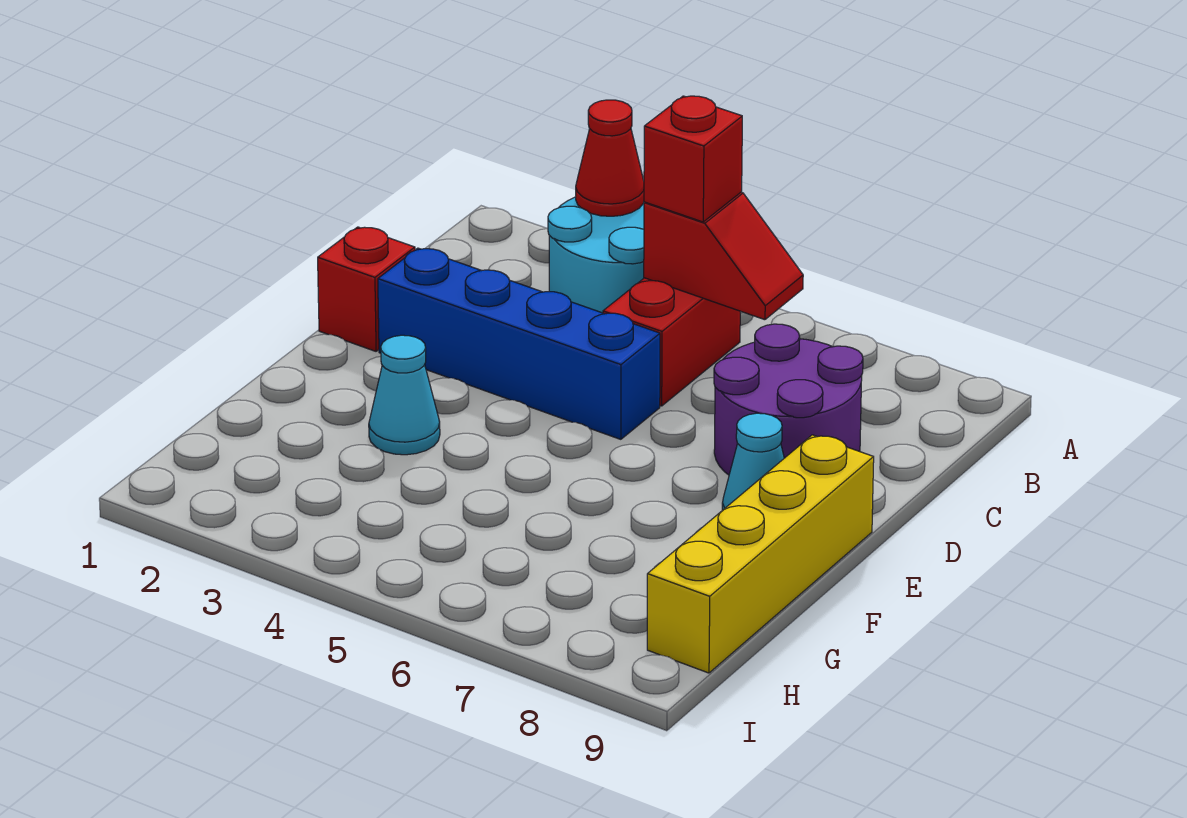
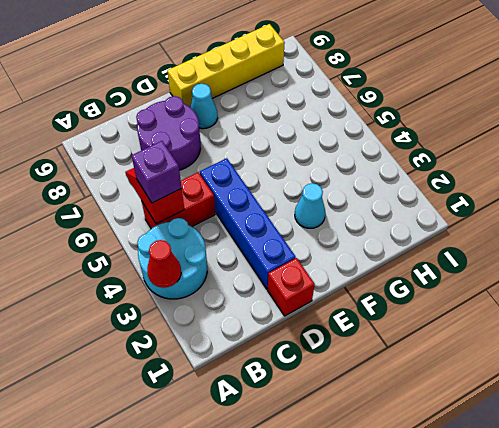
red 1x1 brick [644,96,742,222] -> purple 1x1 brick [131,141,182,203]

